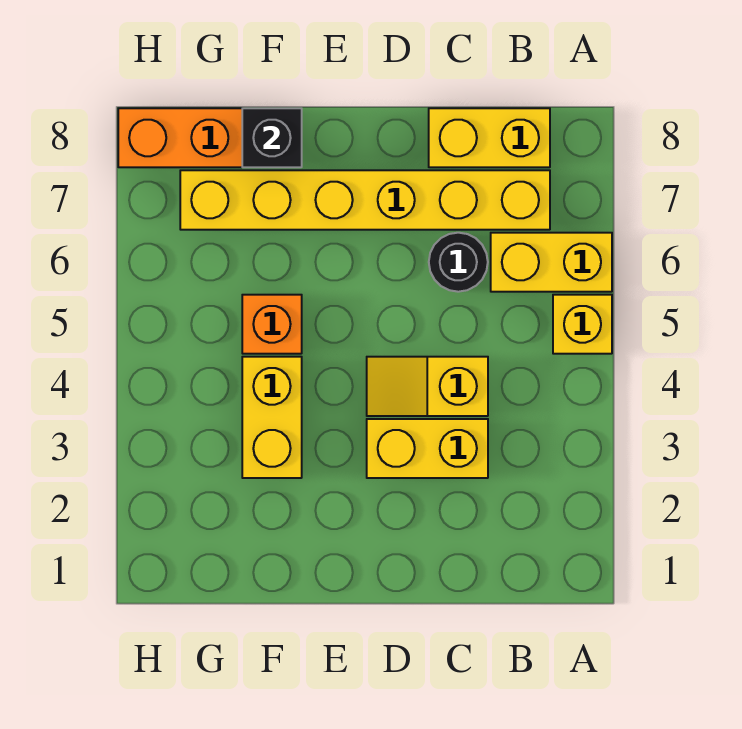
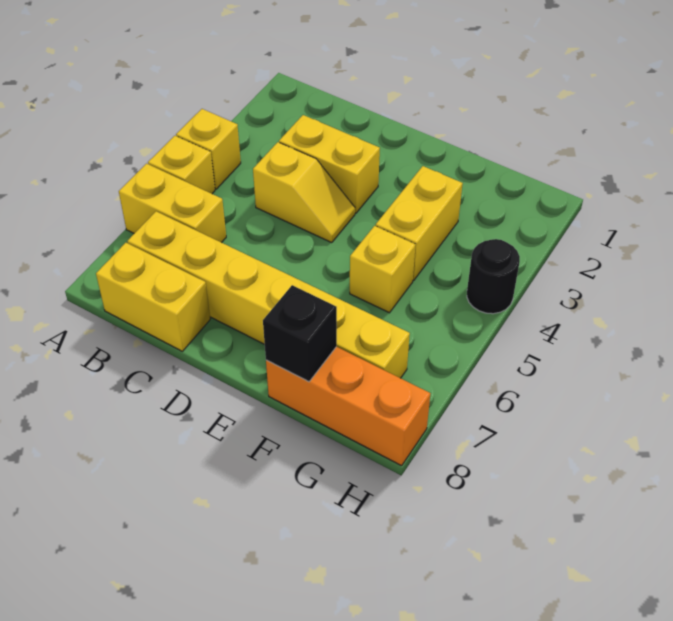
none -> yellow 1x1 brick [176,109,241,189]
black 1x1 round brick [429,233,488,292] -> black 1x1 round brick moved to [467,239,520,314]
orange 1x1 brick [242,295,302,354] -> yellow 1x1 brick [350,226,415,313]

